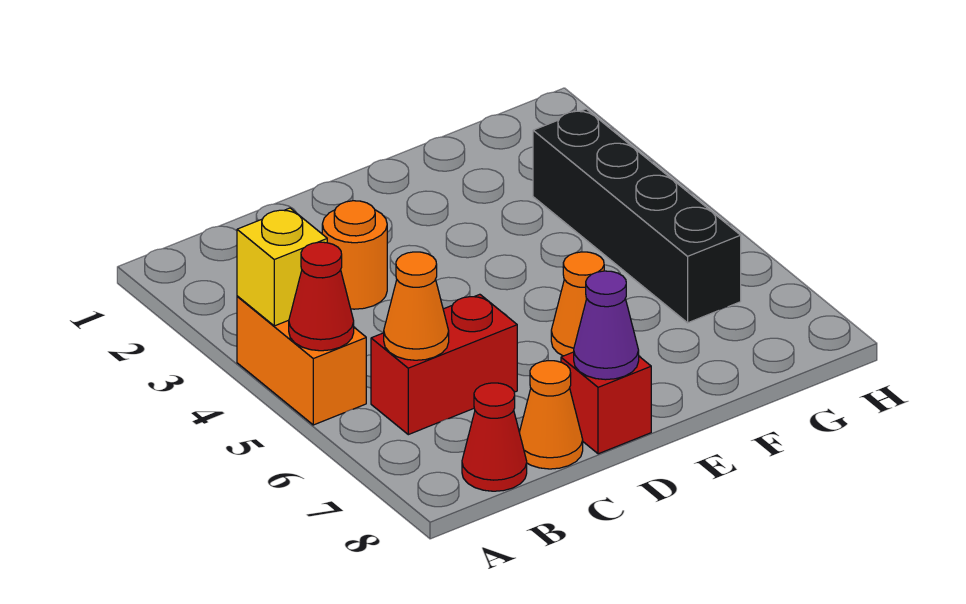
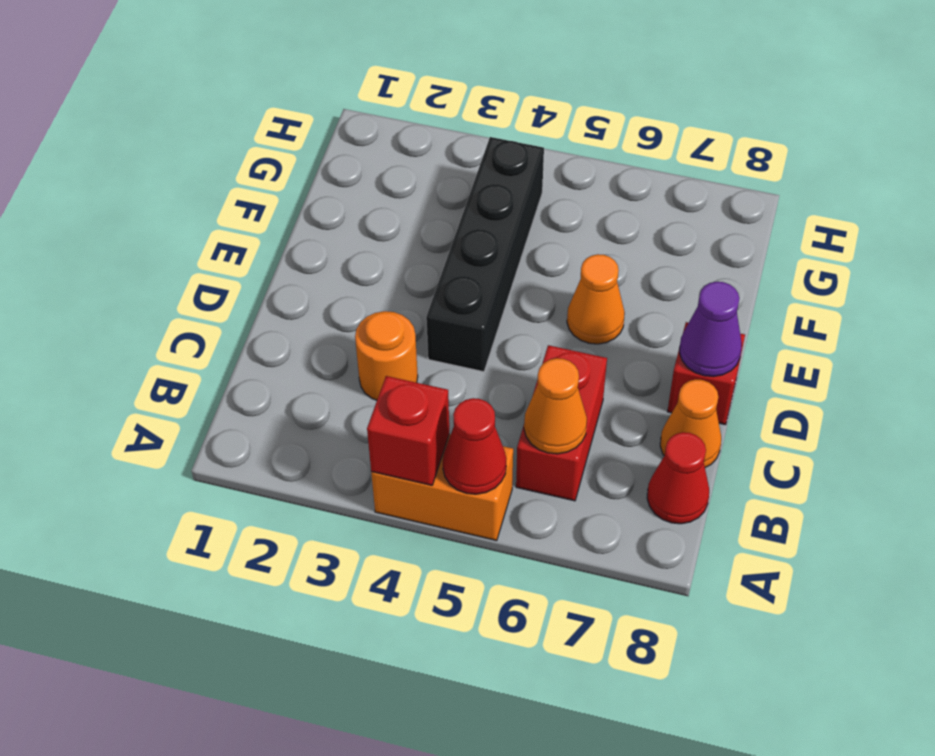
yellow 1x1 brick [237,208,327,326] -> red 1x1 brick [367,376,449,485]
black 1x4 brick [533,109,741,323] -> black 1x4 brick turned to [426,137,544,372]

